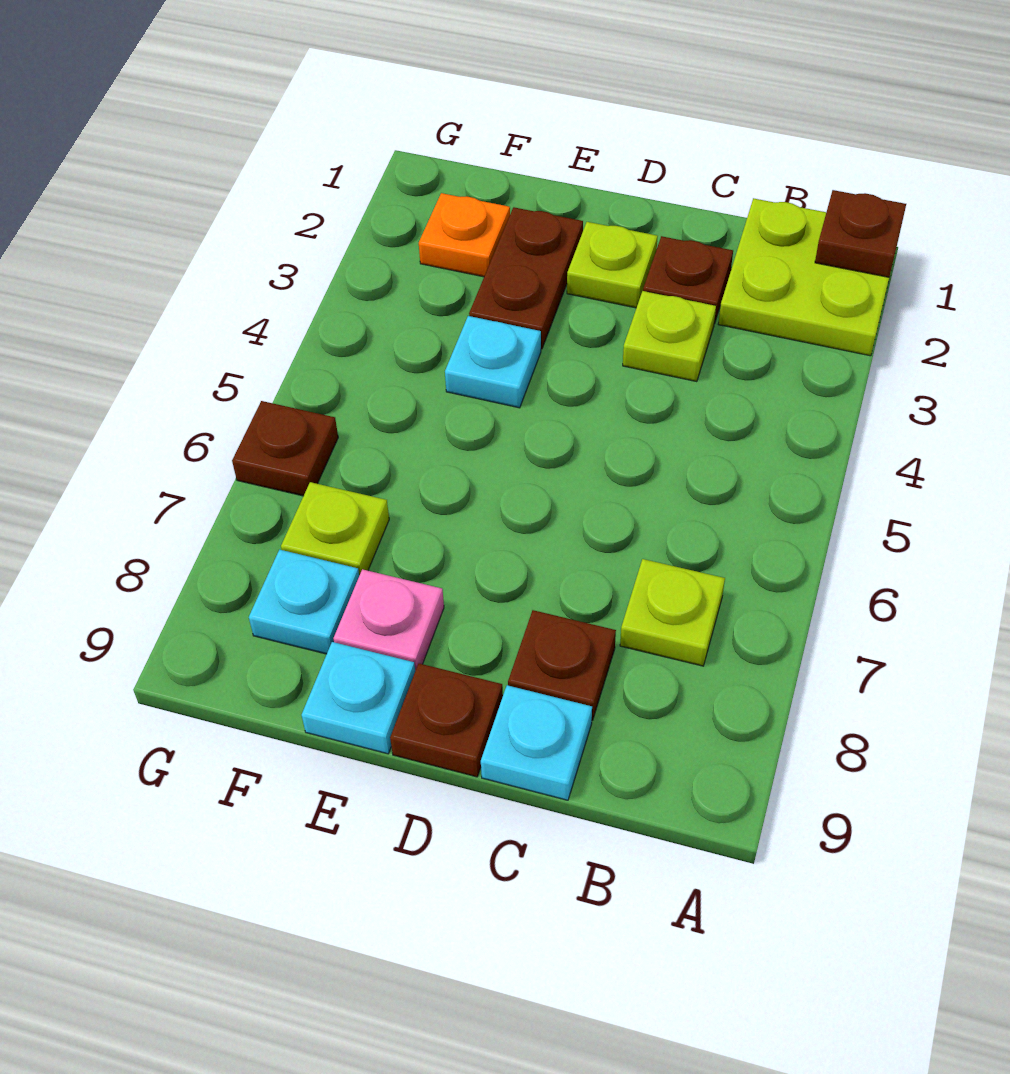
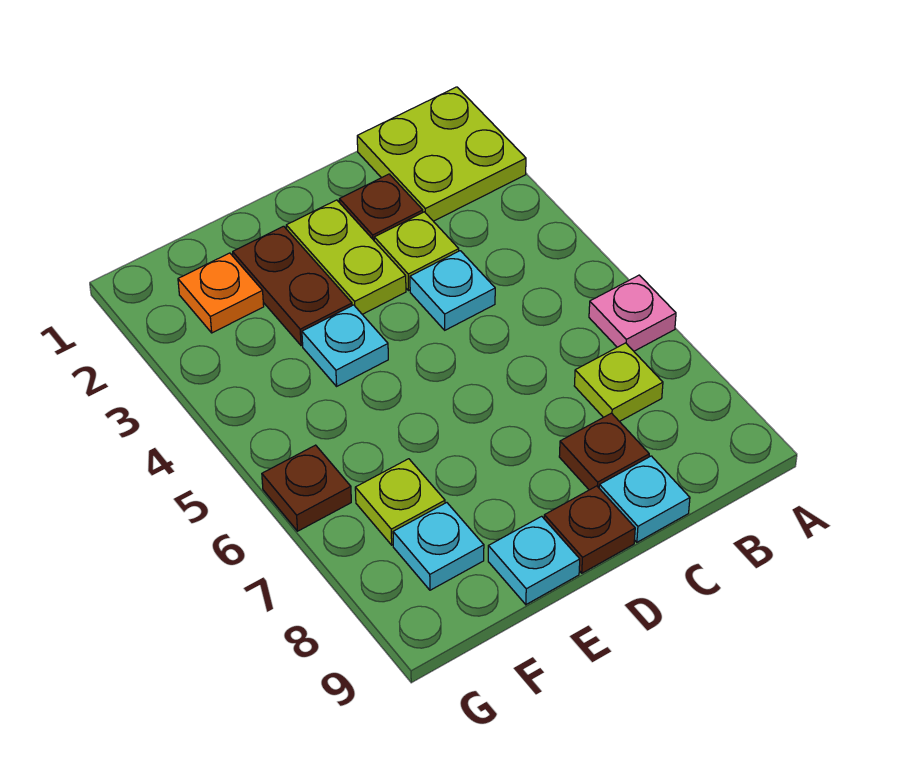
brown 1x1 plate [815,190,906,277] -> none
none -> cyan 1x1 plate [410,251,495,330]
lime 1x1 plate [567,222,658,308] -> lime 1x2 plate [286,200,406,314]
pink 1x1 plate [334,569,444,671] -> pink 1x1 plate moved to [589,275,676,351]

